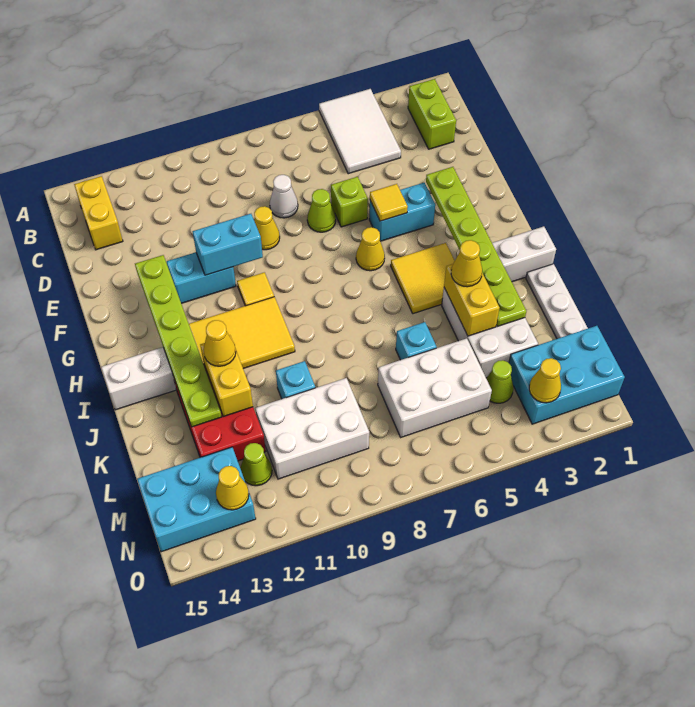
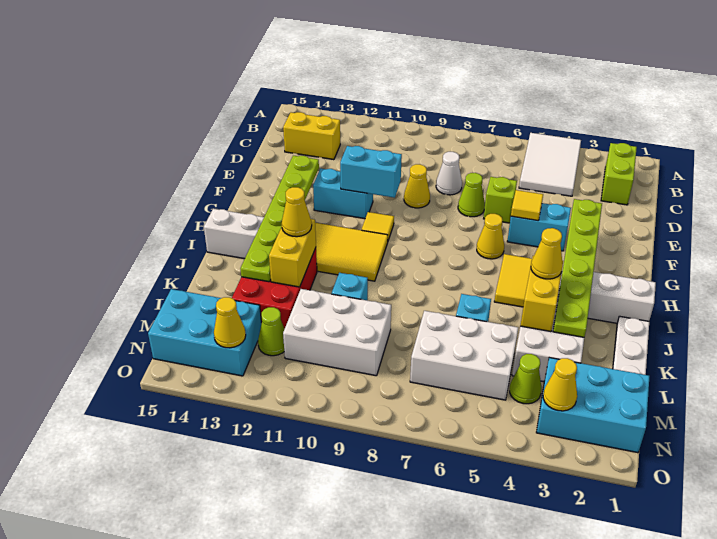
yellow 1x2 brick [74,176,123,250] -> yellow 1x2 brick turned to [283,112,340,160]

